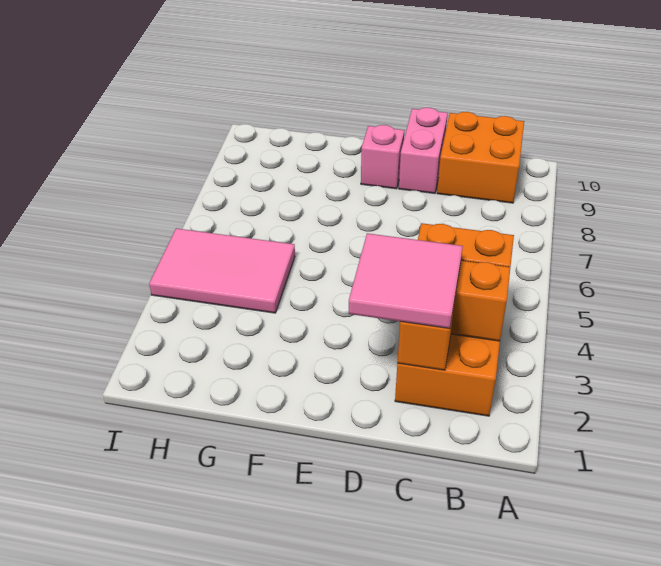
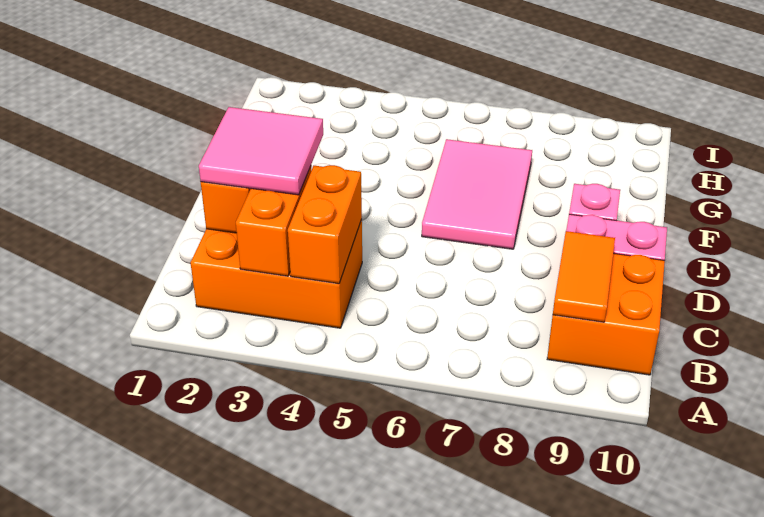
none -> orange 1x2 tile [553,231,615,322]
pink 2x3 tile [149,228,295,313] -> pink 2x3 tile moved to [422,139,532,249]

